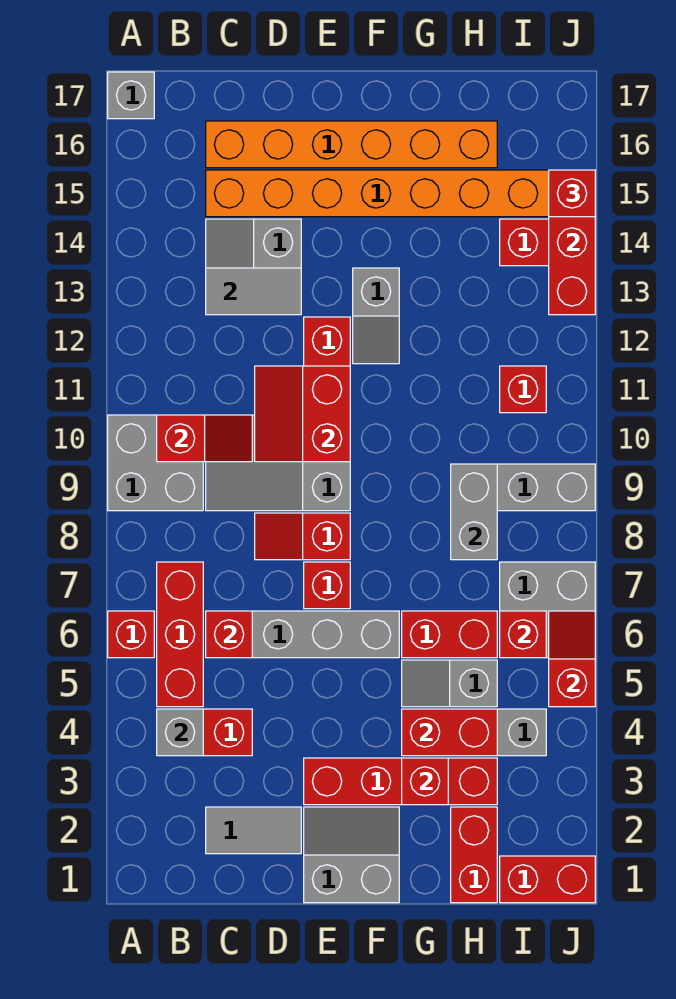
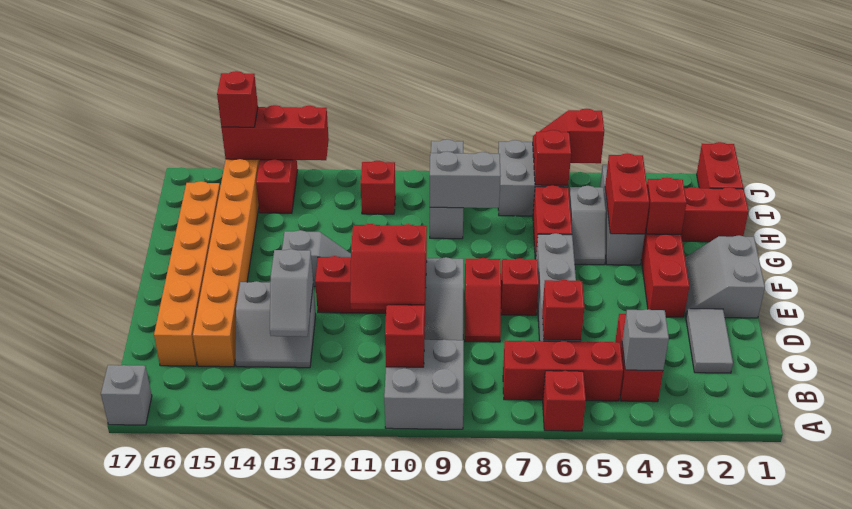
grey 1x2 tile [206,268,301,315] -> grey 1x2 slope [270,249,313,337]

